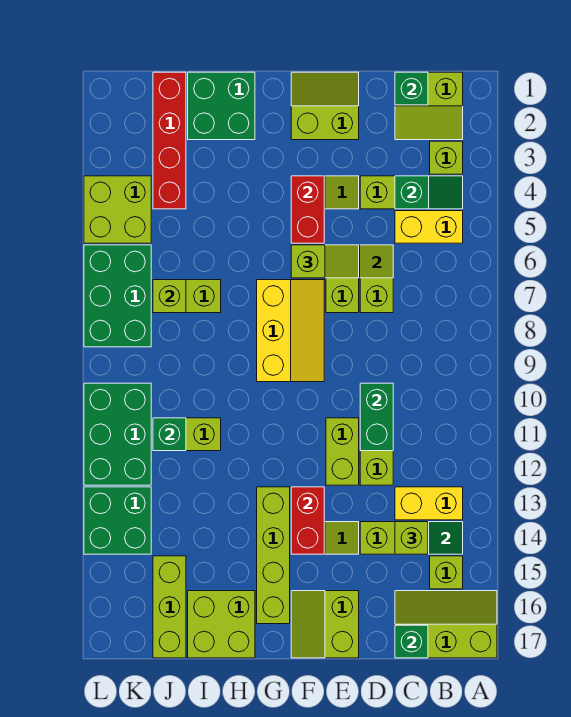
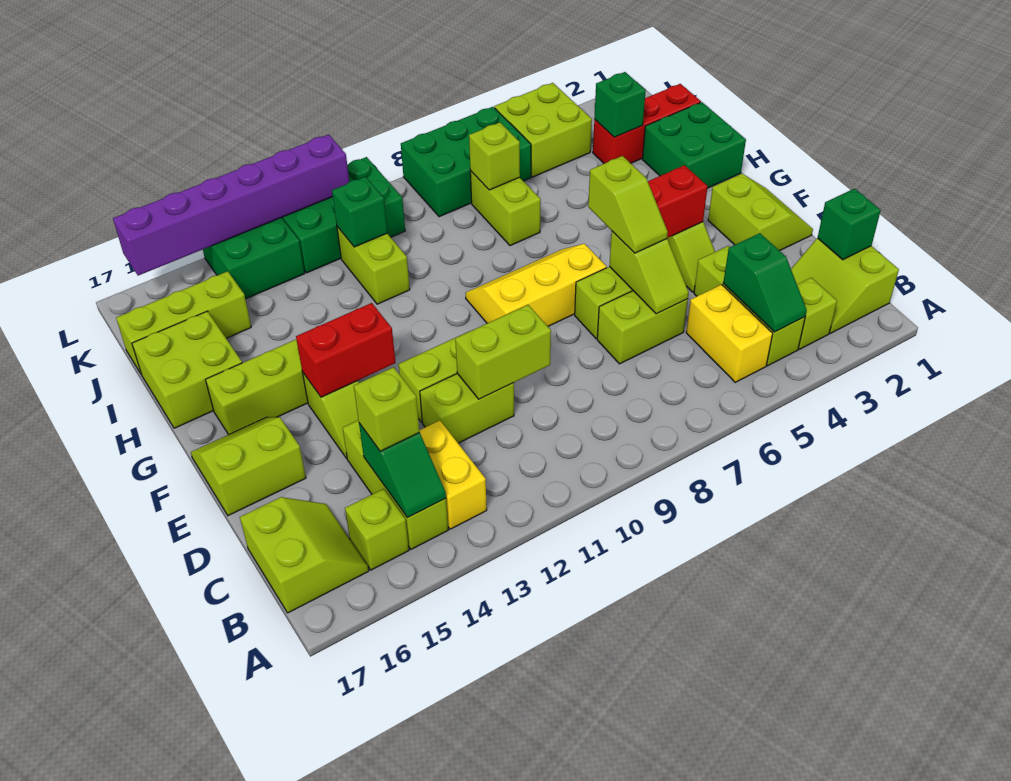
lime 2x3 slope [395,591,497,658] -> lime 2x2 slope [240,497,369,613]
green 1x1 brick [395,625,428,658] -> green 1x1 brick moved to [594,72,646,137]
green 1x2 brick [360,383,393,451] -> lime 1x2 brick [455,305,551,399]
yellow 2x3 slope [257,280,324,382] -> yellow 2x3 slope turned to [466,244,607,326]
red 1x4 brick [153,72,186,209] -> red 1x3 brick [593,84,701,163]
none -> purple 1x6 brick [113,134,349,276]

